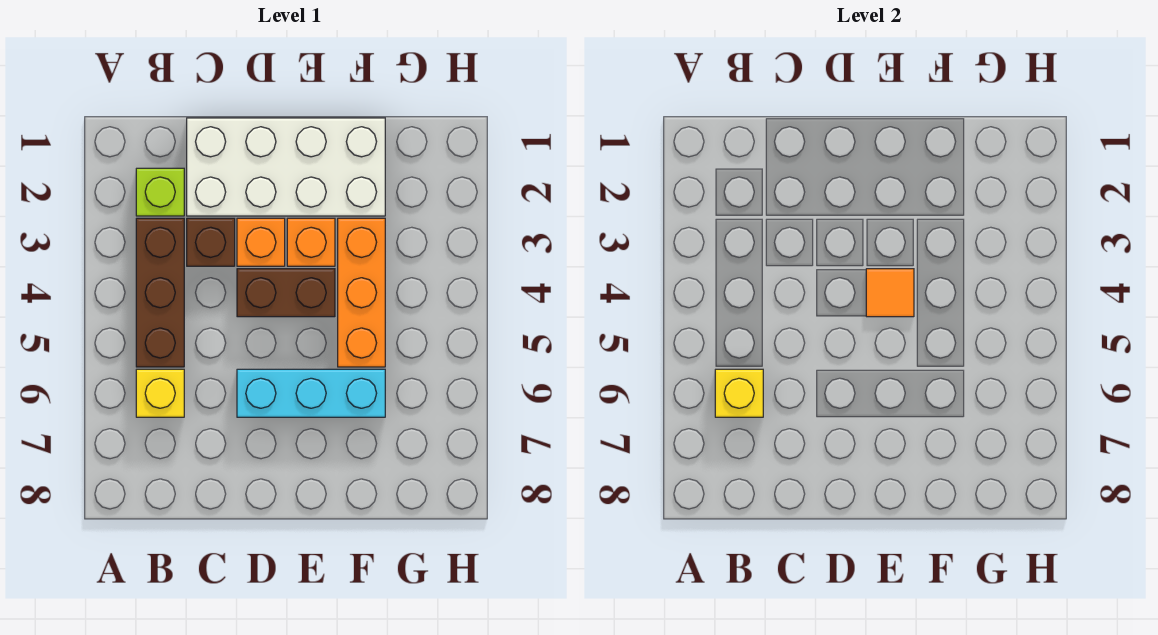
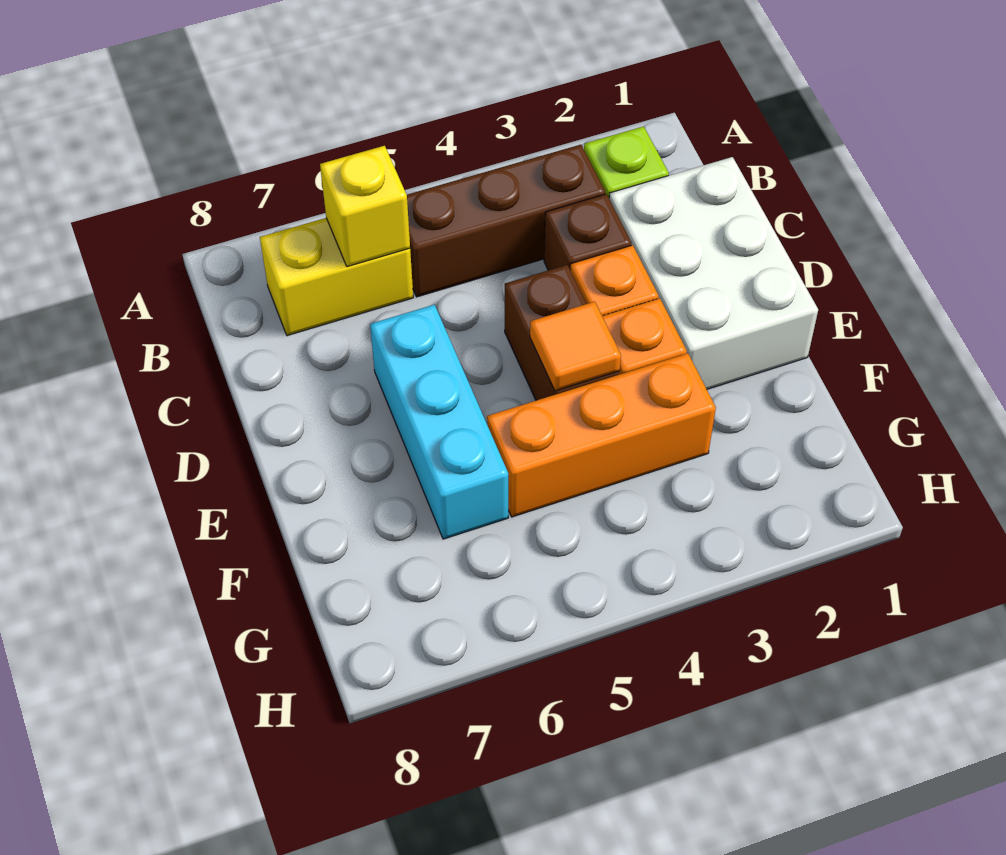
yellow 1x1 brick [136,369,184,417] -> yellow 1x2 brick [260,218,413,336]
white 2x4 brick [187,118,385,216] -> white 2x3 brick [609,157,818,389]

